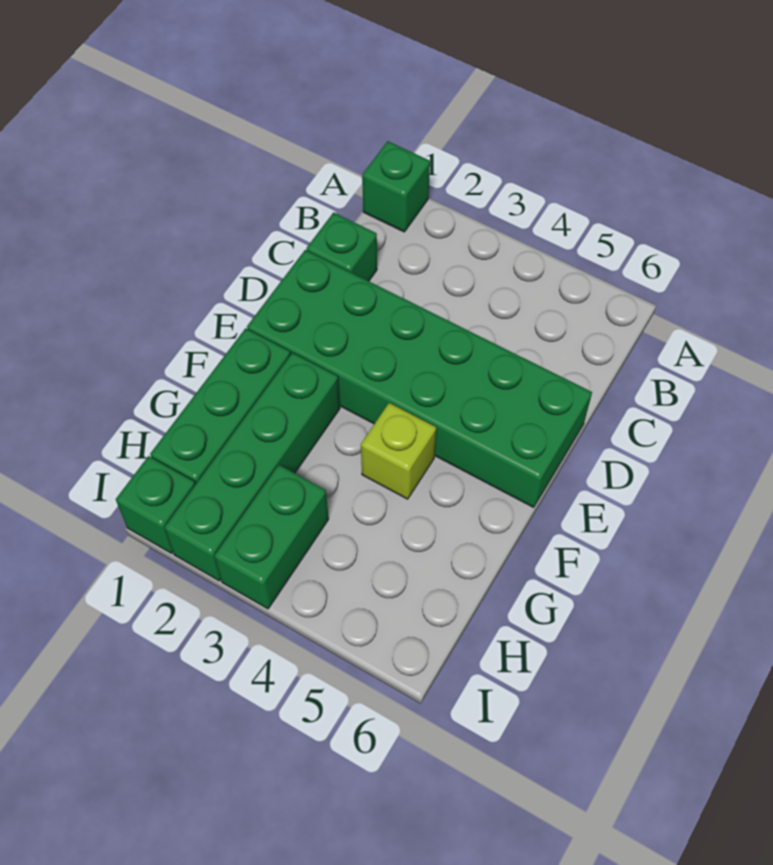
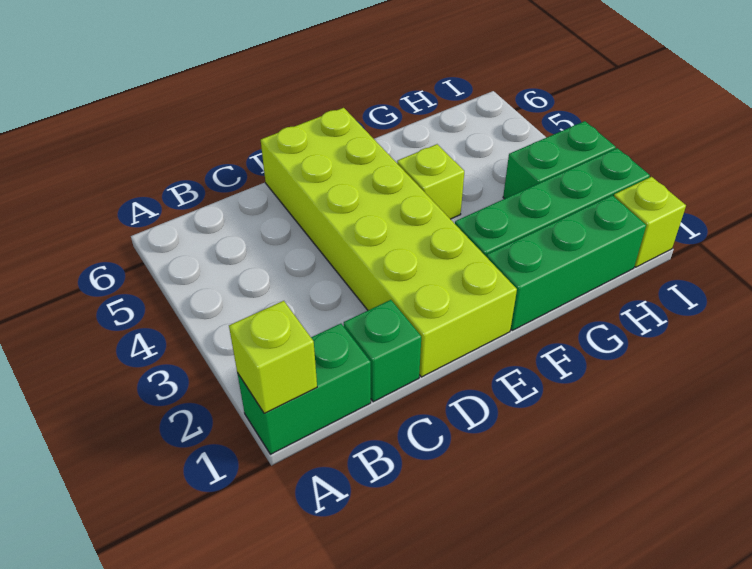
green 1x1 brick [362,141,430,232] -> green 1x2 brick [237,324,371,454]
none -> lime 1x1 brick [229,301,317,413]
green 2x6 brick [247,250,592,507] -> lime 2x6 brick [261,108,517,377]
green 1x1 brick [116,456,195,553] -> lime 1x1 brick [614,177,686,267]

